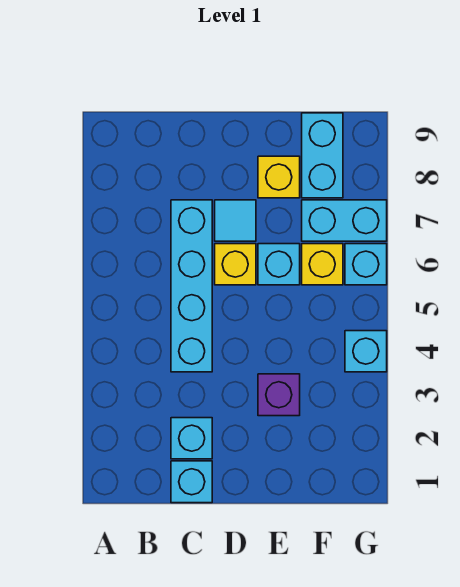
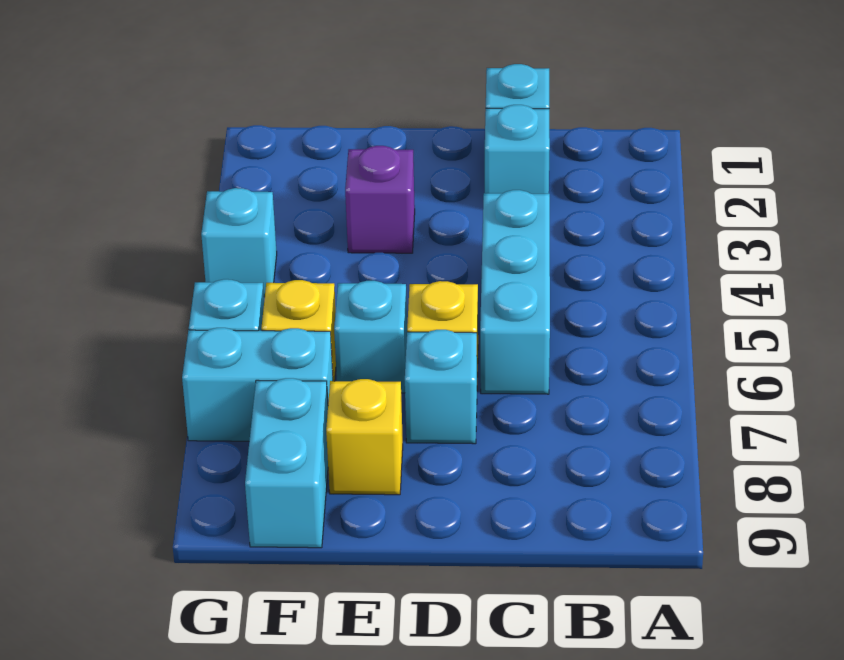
cyan 1x4 brick [171,200,212,372] -> cyan 1x3 brick [480,190,550,394]
cyan 1x1 tile [215,200,256,241] -> cyan 1x1 brick [405,330,477,444]

